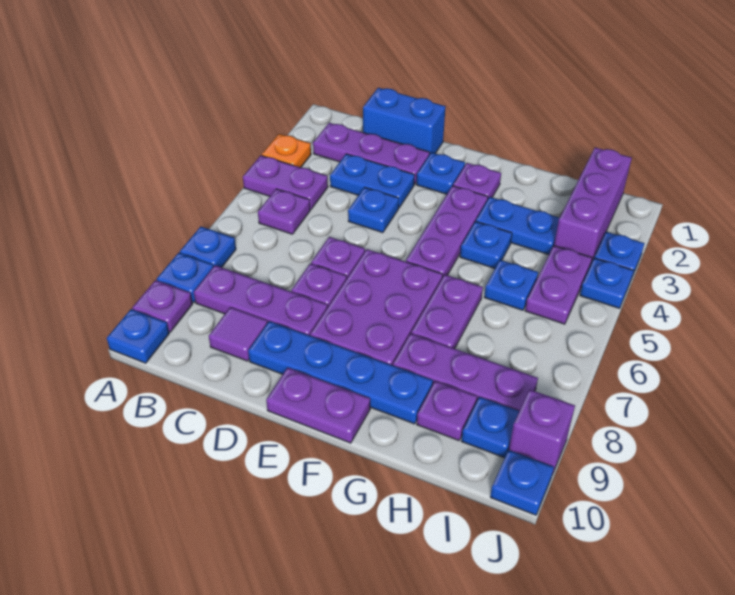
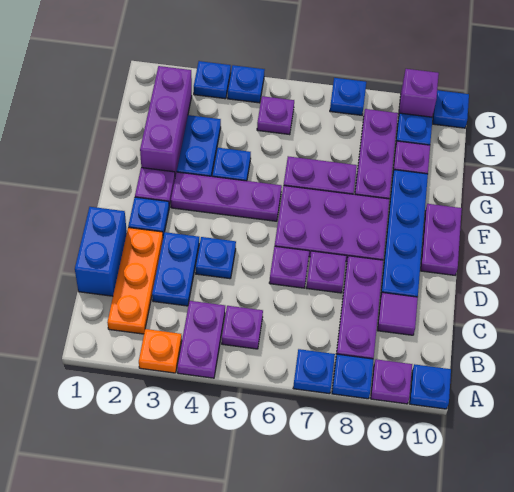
purple 1x3 plate [313,123,430,185] -> orange 1x3 plate [107,228,163,334]
blue 1x1 plate [484,260,538,310] -> blue 1x1 plate moved to [330,78,366,115]
purple 1x3 brick [554,147,632,266] -> purple 1x3 brick turned to [140,66,192,177]
purple 1x2 plate [525,246,592,324] -> purple 1x1 plate [257,96,294,135]

